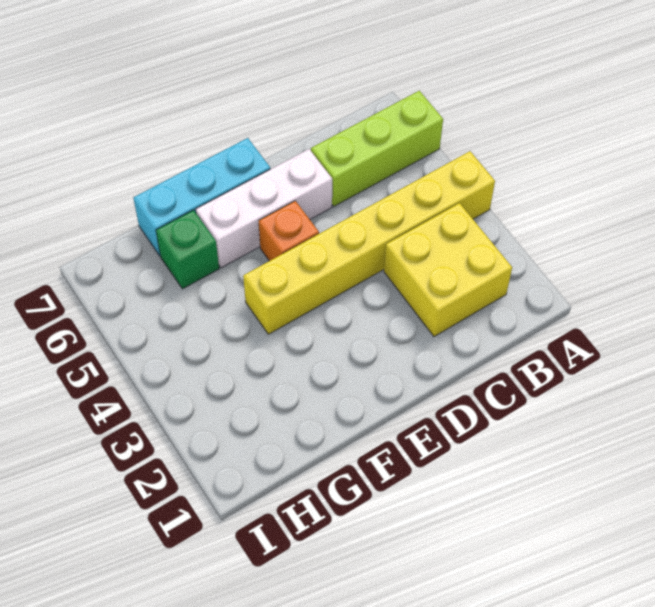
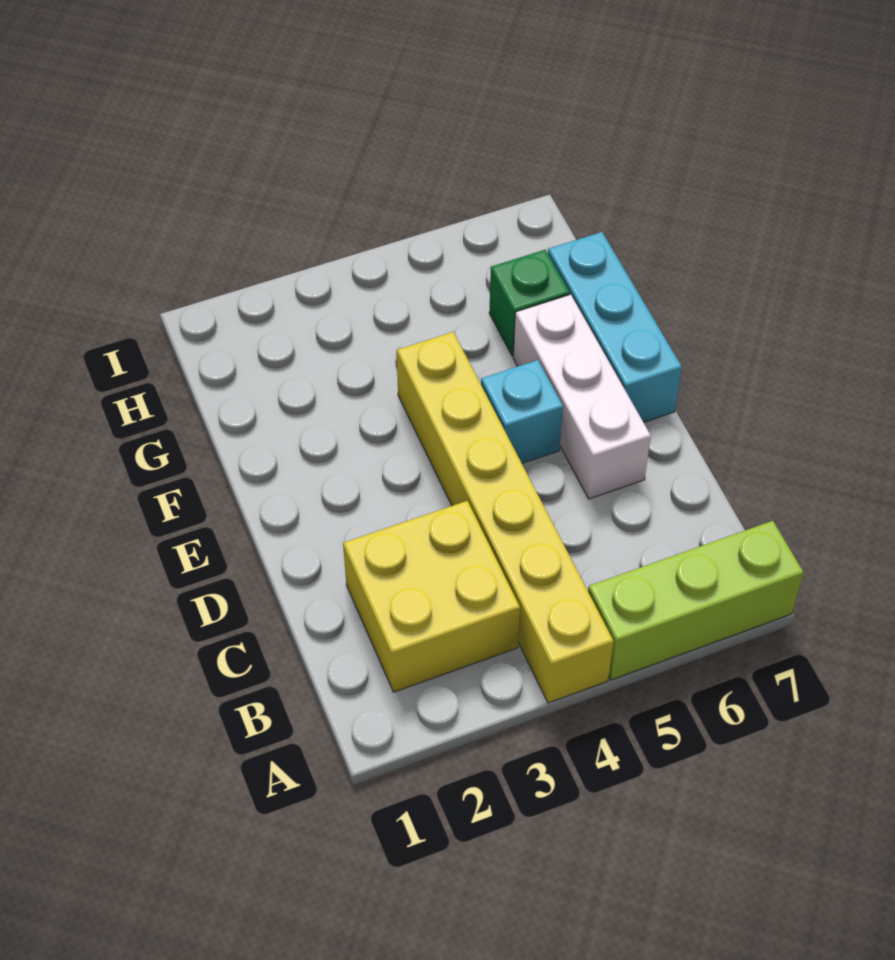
lime 1x3 brick [311,91,443,206] -> lime 1x3 brick turned to [588,521,803,680]
orange 1x1 brick [259,201,319,261] -> cyan 1x1 brick [481,360,563,463]

